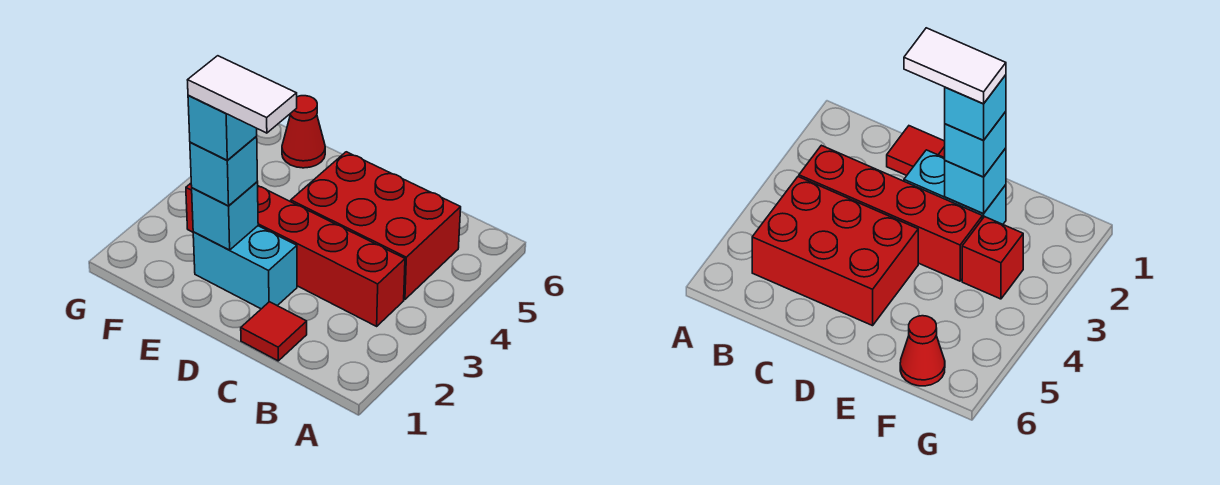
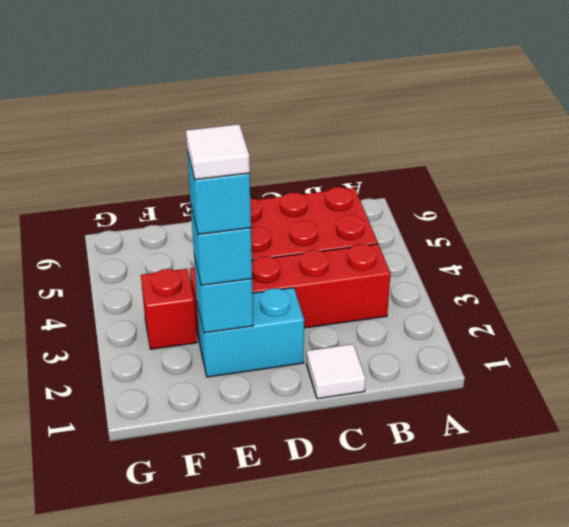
red 1x1 tile [241,302,307,361] -> white 1x1 tile [306,344,366,399]
white 1x2 tile [188,56,297,133] -> white 1x1 tile [186,124,250,180]
red 1x1 cone [282,96,325,168] -> none

